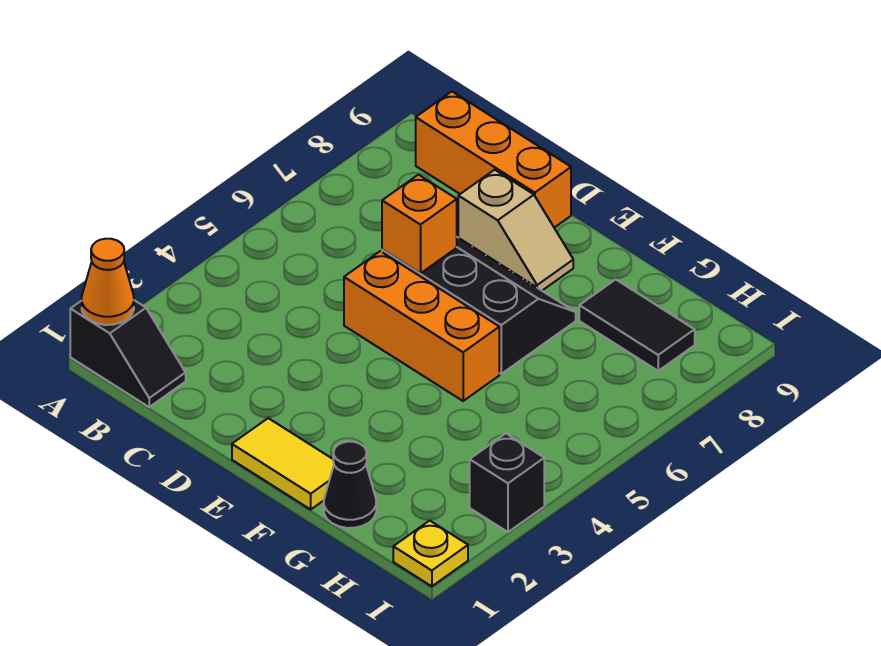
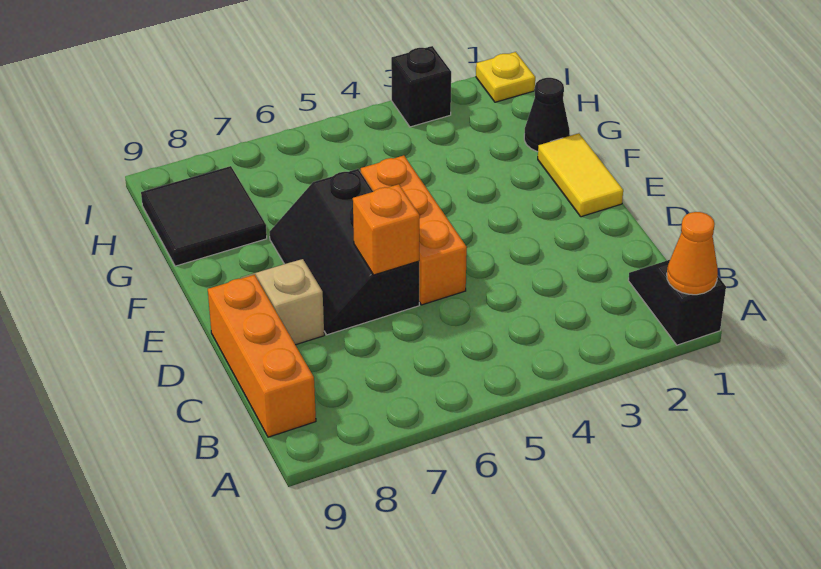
black 1x2 tile [579,280,695,371] -> black 2x2 tile [141,166,267,266]

